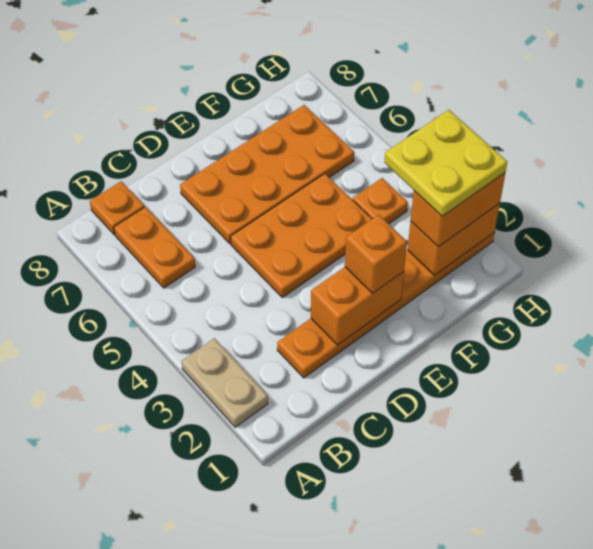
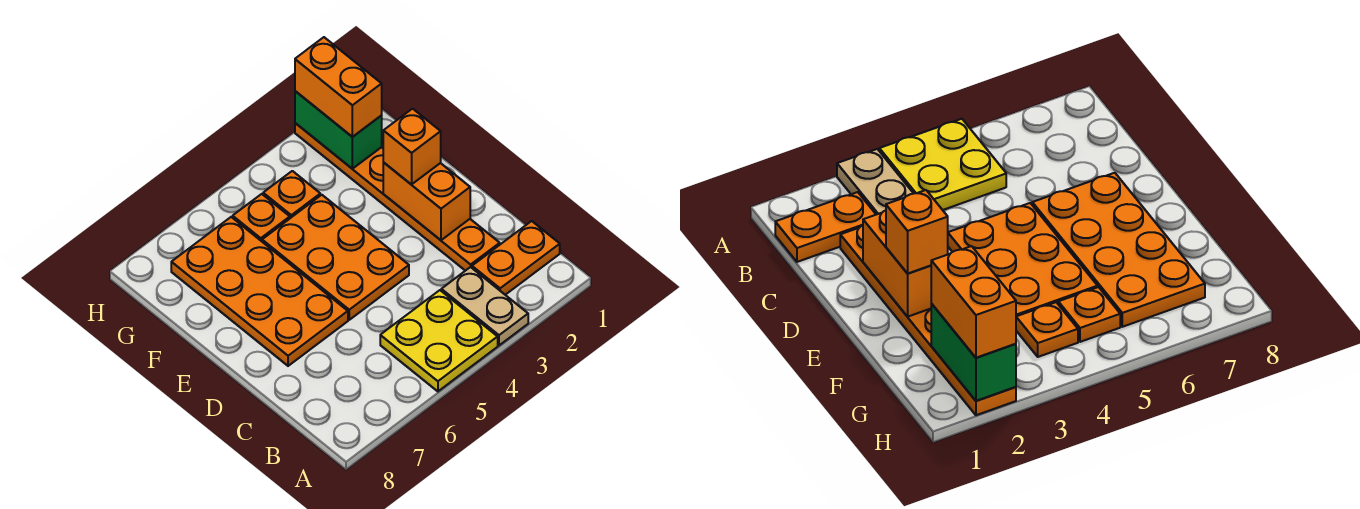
tan 1x2 plate [182,338,268,427] -> tan 1x2 plate turned to [441,267,528,345]
orange 1x2 plate [114,207,195,288] -> orange 1x2 plate moved to [472,221,560,295]
orange 1x1 plate [90,181,145,235] -> orange 1x1 plate moved to [233,194,290,241]
orange 1x2 brick [408,203,500,276] -> green 1x2 brick [295,91,382,169]
yellow 2x2 plate [384,110,507,216] -> yellow 2x2 plate moved to [380,290,498,391]

